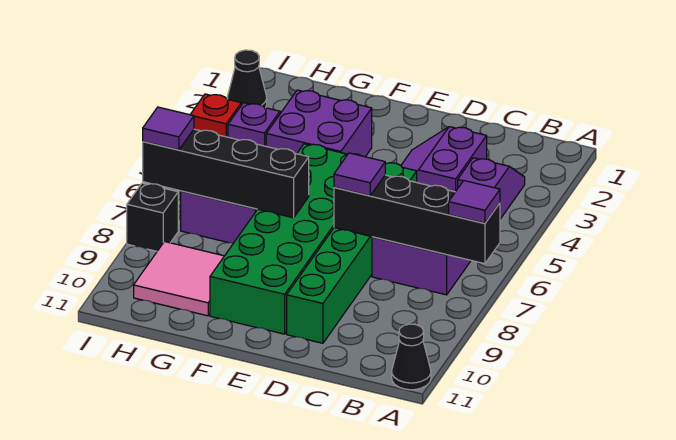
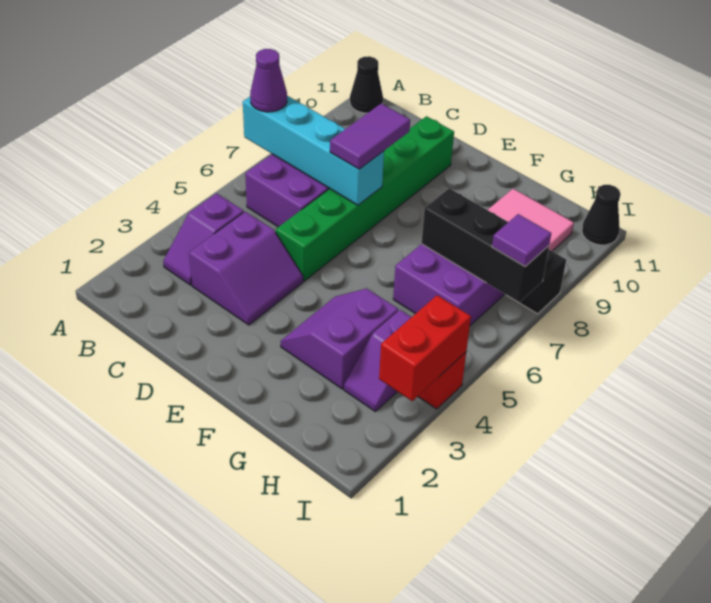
black 1x4 brick [334,175,500,264] -> cyan 1x4 brick [243,96,384,205]
purple 1x1 tile [449,181,500,223] -> purple 1x1 cone [250,49,287,112]
purple 1x1 tile [334,153,386,196] -> purple 1x2 tile [330,104,410,169]
green 2x6 brick [210,144,358,334] -> none
purple 2x2 brick [266,90,372,157] -> purple 2x2 slope [281,289,398,389]
black 1x4 brick [143,129,309,218] -> black 1x3 brick [422,188,549,302]
black 1x1 cone [227,50,267,108] -> black 1x1 cone moved to [582,185,620,245]
none -> red 1x2 brick [379,295,471,401]

